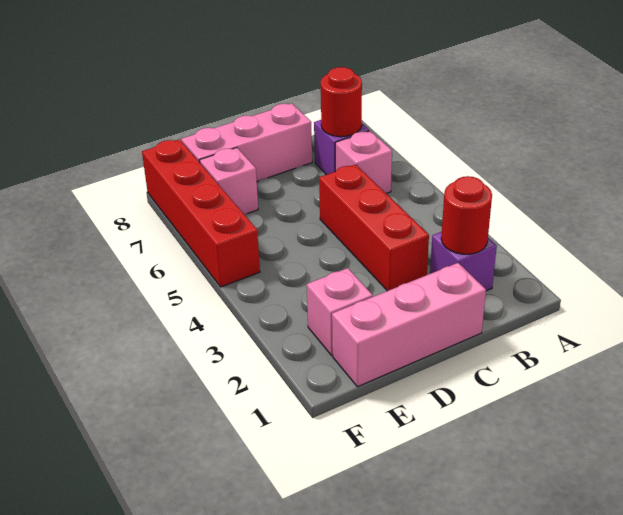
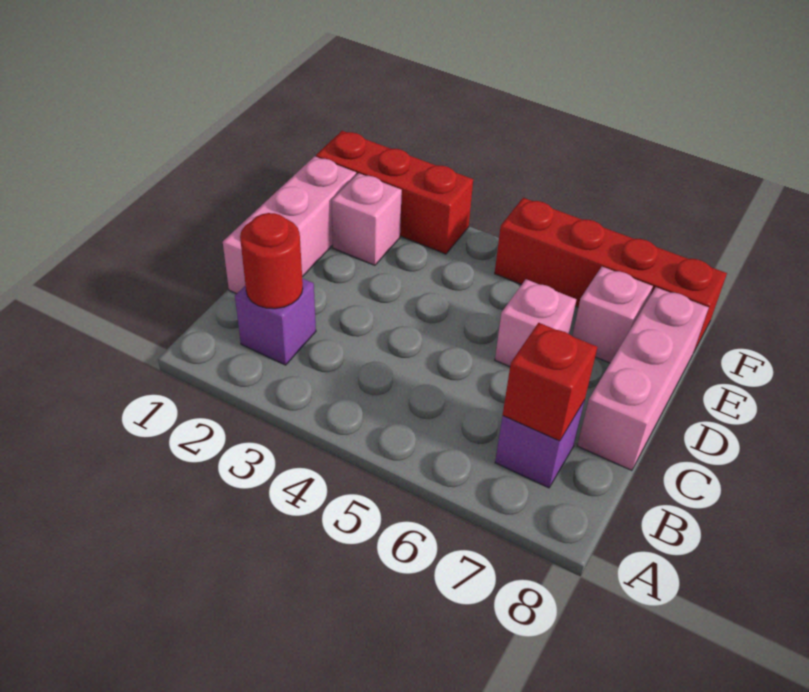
pink 1x1 brick [335,131,392,194] -> pink 1x1 brick moved to [495,279,576,367]
red 1x1 round brick [321,67,362,137] -> red 1x1 brick [503,323,597,441]
red 1x3 brick [319,165,429,291] -> red 1x3 brick moved to [316,131,473,254]

